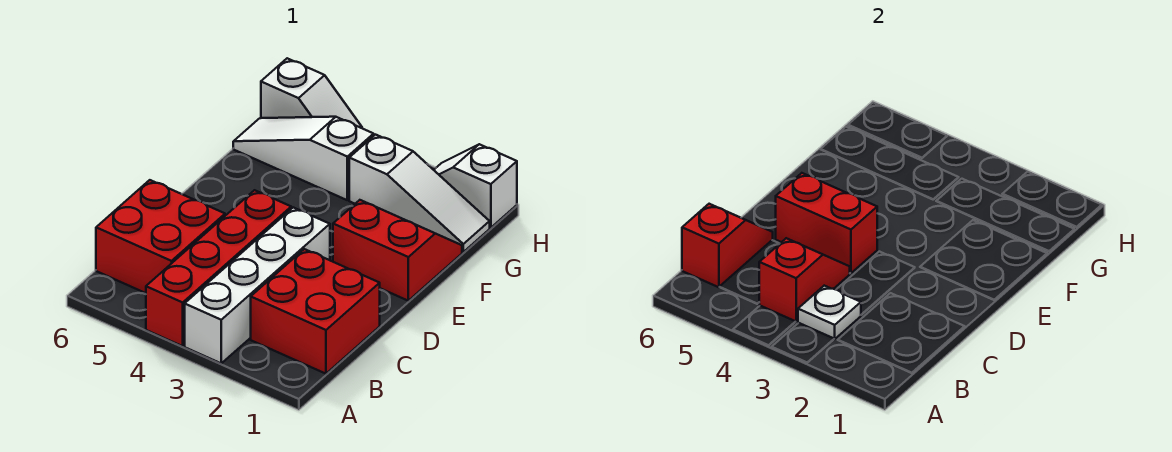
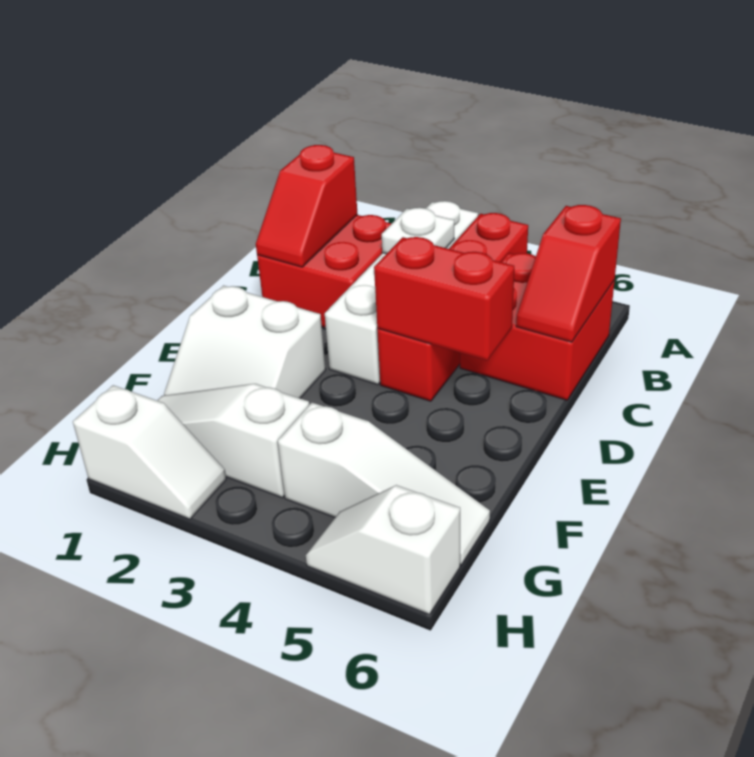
red 1x2 slope [759,238,850,322] -> red 1x2 slope moved to [256,145,357,267]
red 2x2 slope [333,200,462,301] -> white 2x2 slope [164,286,326,398]

